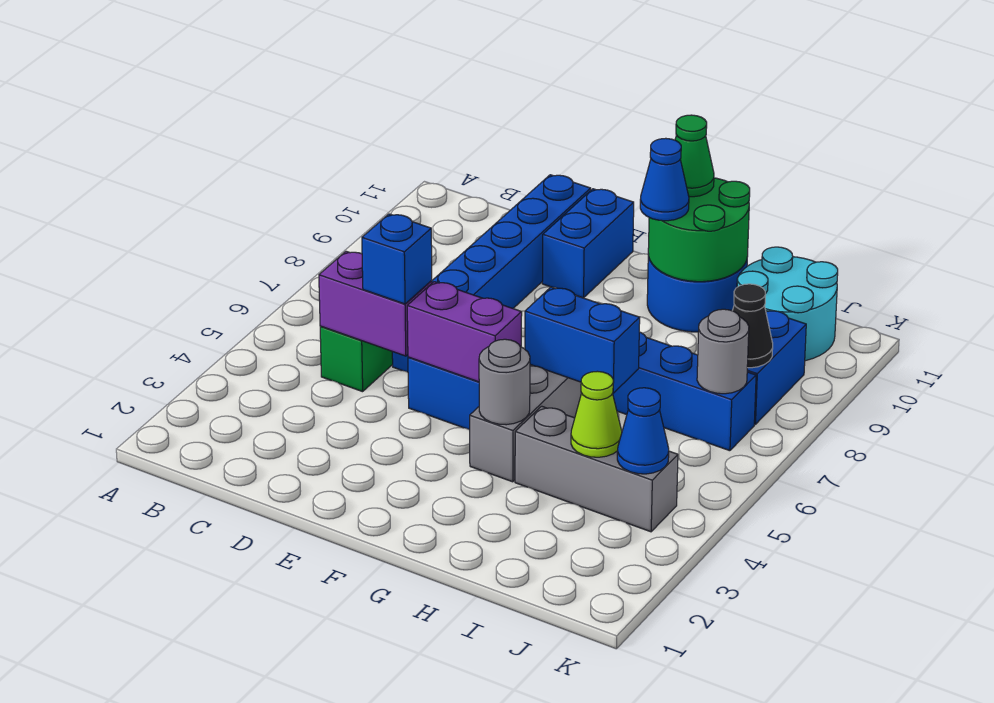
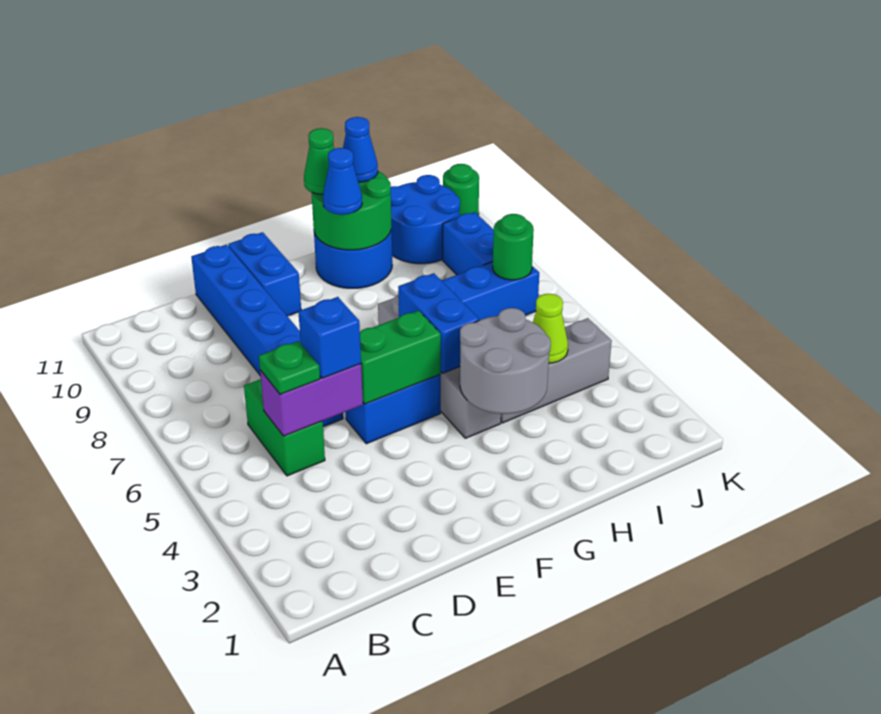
none -> green 1x1 plate [259,341,320,394]
purple 1x2 brick [407,282,522,382] -> green 1x2 brick [360,311,441,404]
grey 1x1 round brick [479,339,530,425] -> grey 2x2 round brick [460,308,551,414]
blue 1x2 brick [525,287,640,393] -> blue 1x2 brick turned to [398,273,479,373]
cyan 2x2 round brick [737,247,838,361] -> blue 2x2 round brick [391,175,460,264]
blue 1x1 cone [617,388,669,474] -> blue 1x1 cone moved to [343,117,378,182]
grey 1x1 round brick [697,309,749,394] -> green 1x1 round brick [493,214,534,280]
black 1x1 cone [733,284,773,368] -> none
none -> green 1x1 round brick [443,164,479,216]

